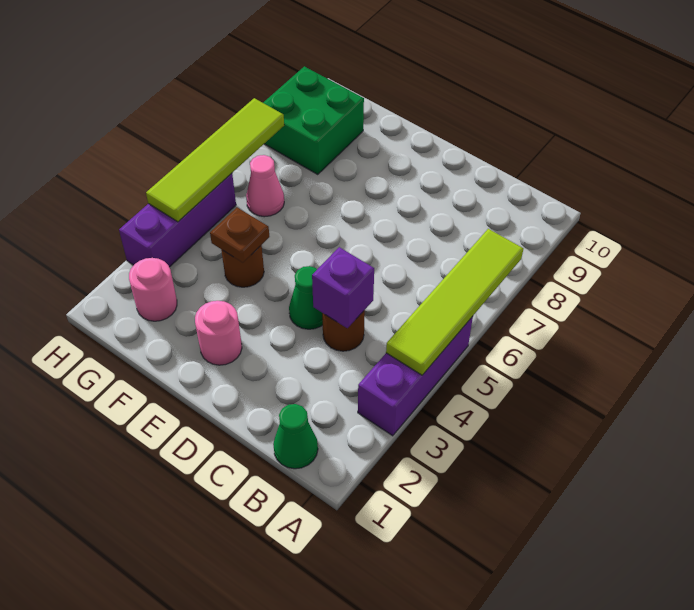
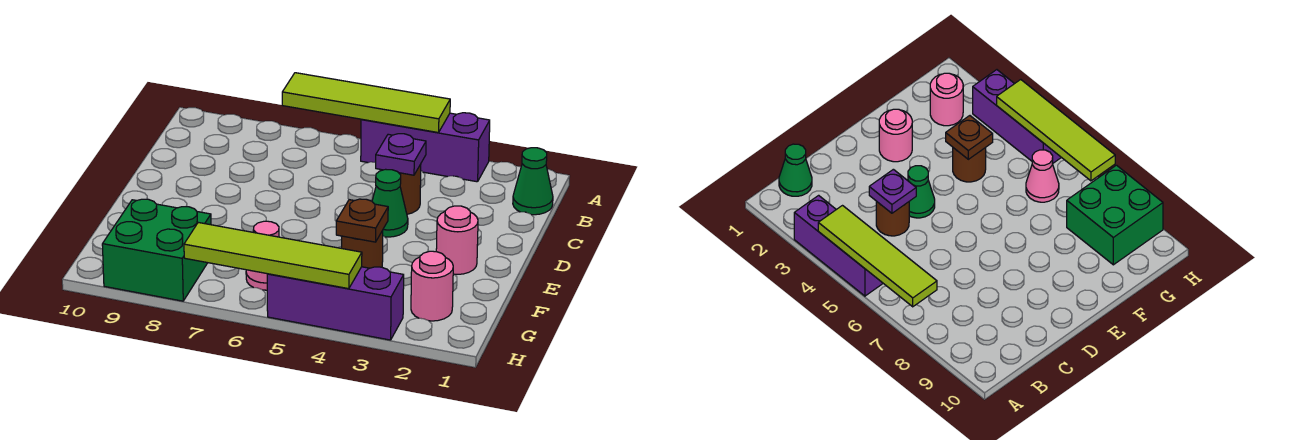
purple 1x1 brick [312,247,374,328] -> purple 1x1 plate [376,134,426,175]

